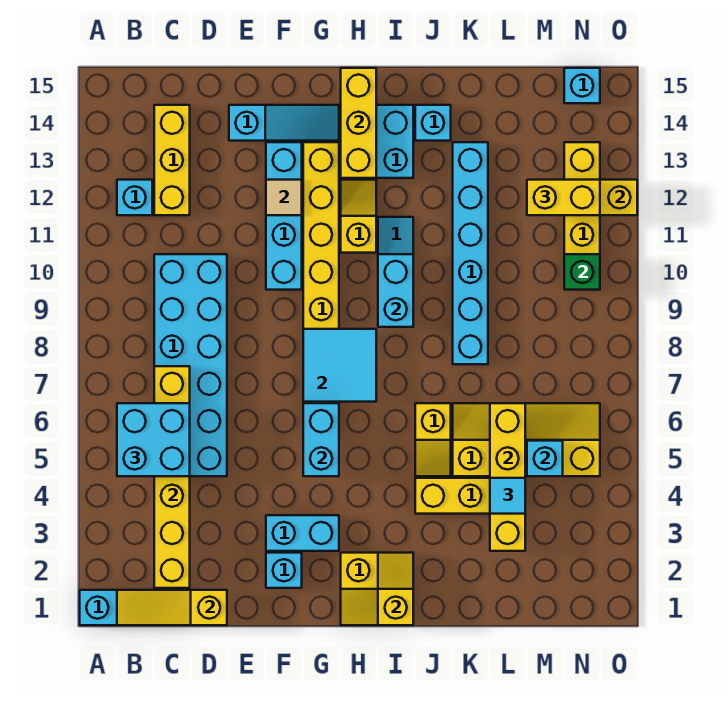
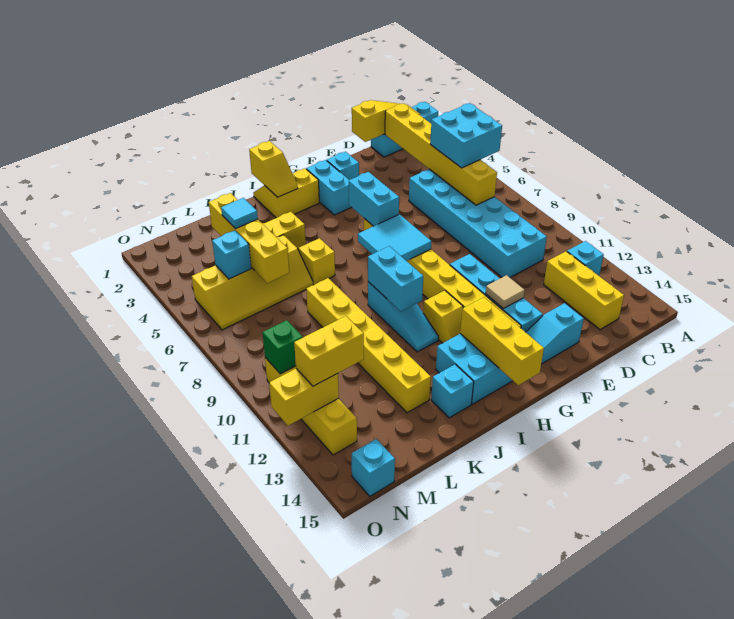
cyan 1x2 brick [266,515,339,551] -> cyan 1x2 brick turned to [306,160,351,215]
cyan 1x6 brick [453,142,488,364] -> yellow 1x6 brick [306,278,431,413]

